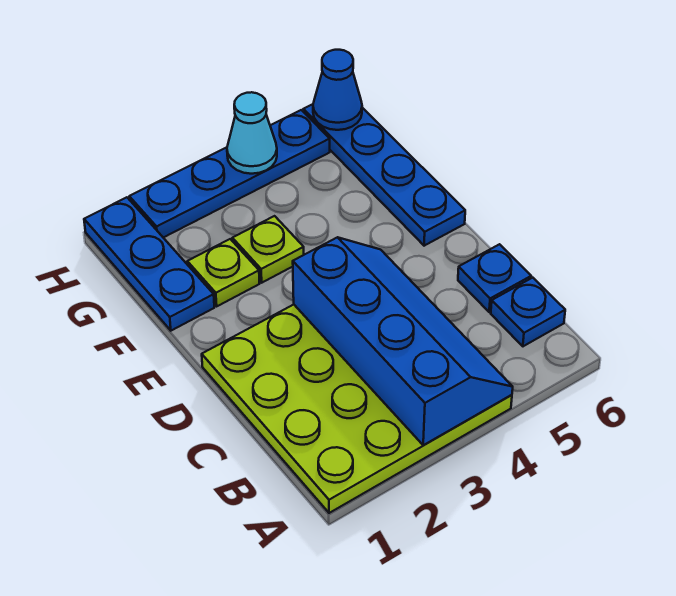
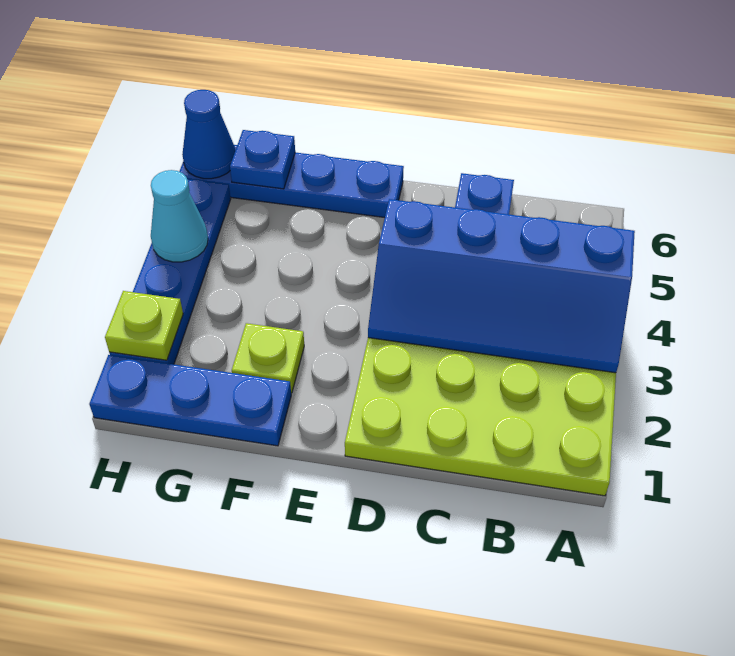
blue 2x4 slope [293,237,513,445] -> blue 2x4 slope turned to [368,199,635,373]
blue 1x1 plate [491,278,565,346] -> blue 1x1 plate moved to [230,130,295,189]
lime 1x1 plate [232,216,304,283] -> lime 1x1 plate moved to [105,291,183,360]

